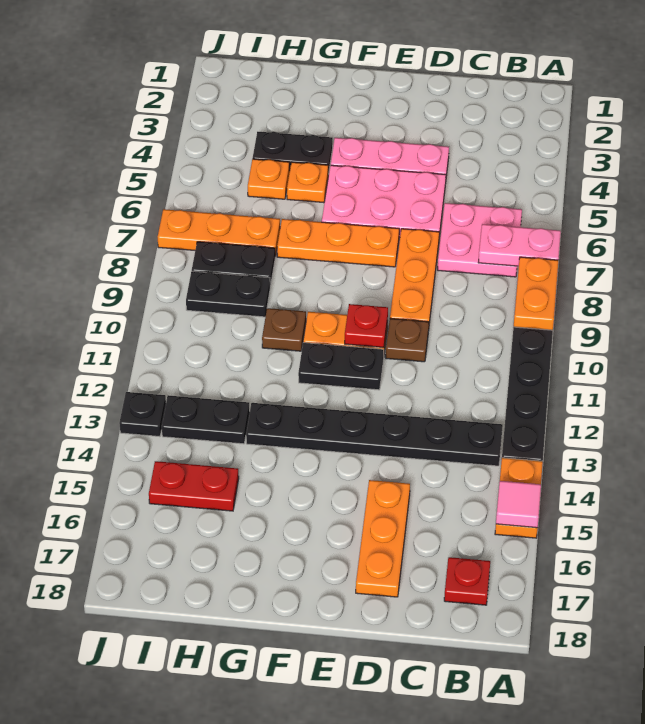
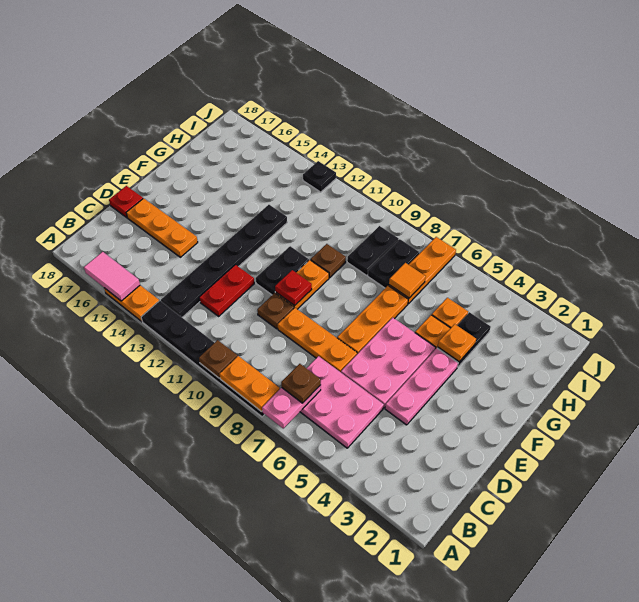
none -> brown 1x1 plate [199,340,237,378]
pink 1x1 tile [496,481,541,528] -> pink 1x2 tile [84,252,140,301]
pink 2x2 plate [438,203,522,277] -> pink 2x3 plate [300,356,384,448]
none -> brown 1x1 plate [281,364,321,403]
red 1x1 plate [444,557,490,605] -> red 1x1 plate moved to [109,186,143,218]
none -> orange 1x1 plate [438,324,476,362]
none -> orange 1x1 tile [389,263,426,298]
black 1x2 plate [162,395,250,444] -> none
red 1x2 plate [149,461,239,511] -> red 1x2 plate moved to [199,265,254,316]

